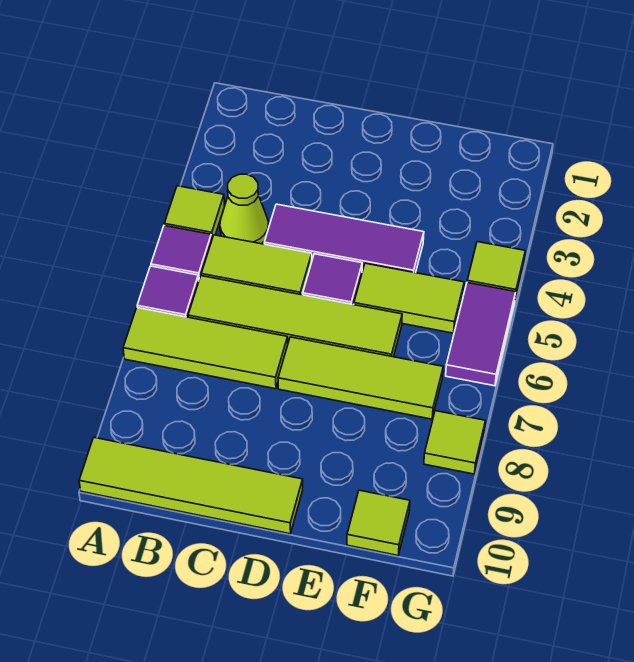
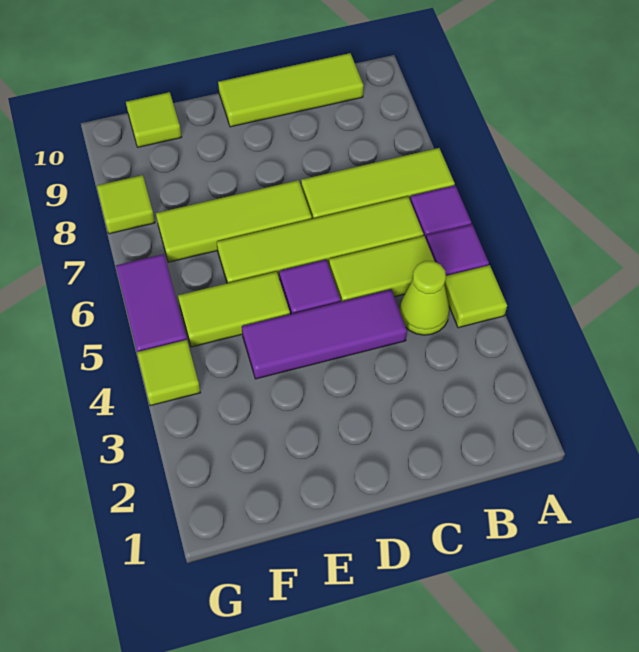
lime 1x4 tile [79,438,303,534] -> lime 1x3 tile [218,53,364,127]

